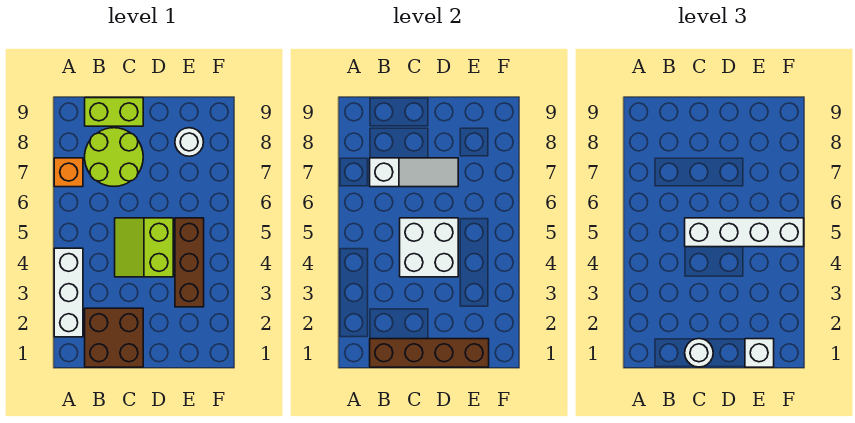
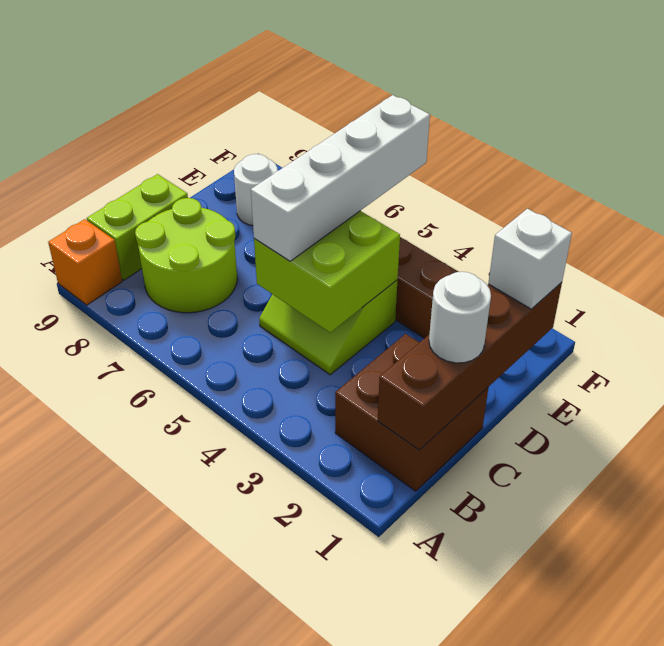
white 1x3 brick [54,248,83,337] -> none
orange 1x1 brick [54,158,83,187] -> orange 1x1 brick moved to [48,219,122,305]
white 1x3 slope [370,158,458,187] -> none
white 2x2 brick [400,218,458,277] -> lime 2x2 brick [254,211,400,332]

